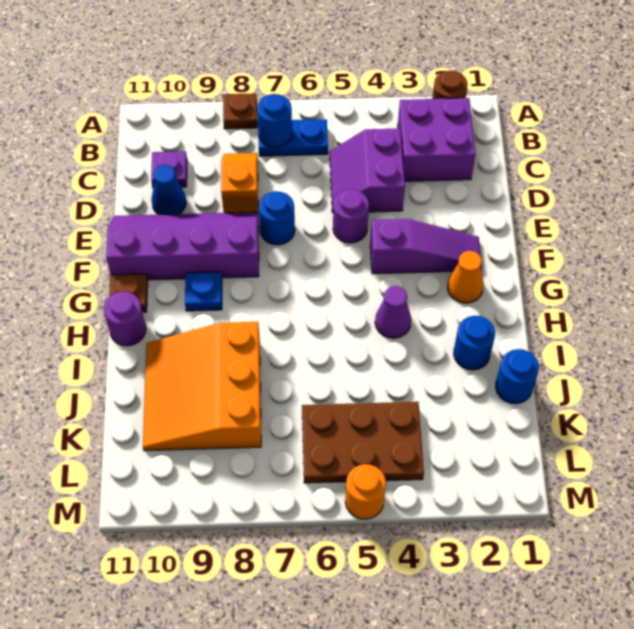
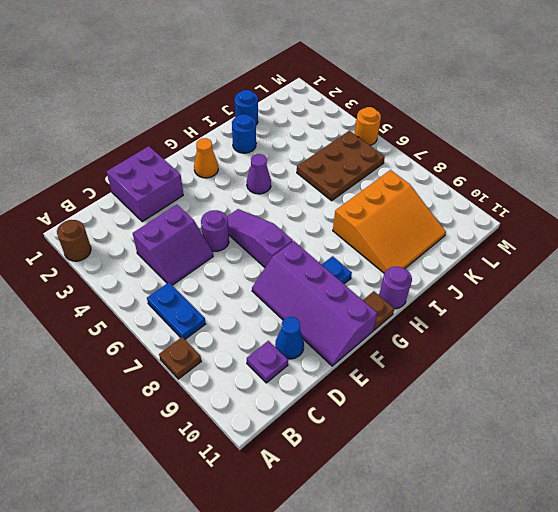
purple 2x2 brick [398,98,476,181] -> purple 2x2 brick moved to [107,146,183,222]
blue 1x1 round brick [257,94,292,147] -> none
orange 1x2 slope [221,153,258,213] -> none
blue 1x1 round brick [259,191,295,245] -> none
purple 1x3 slope [370,219,482,274] -> purple 1x3 slope moved to [227,209,293,267]
brown 2x3 plate [302,402,424,483] -> brown 2x3 plate turned to [297,131,385,201]

